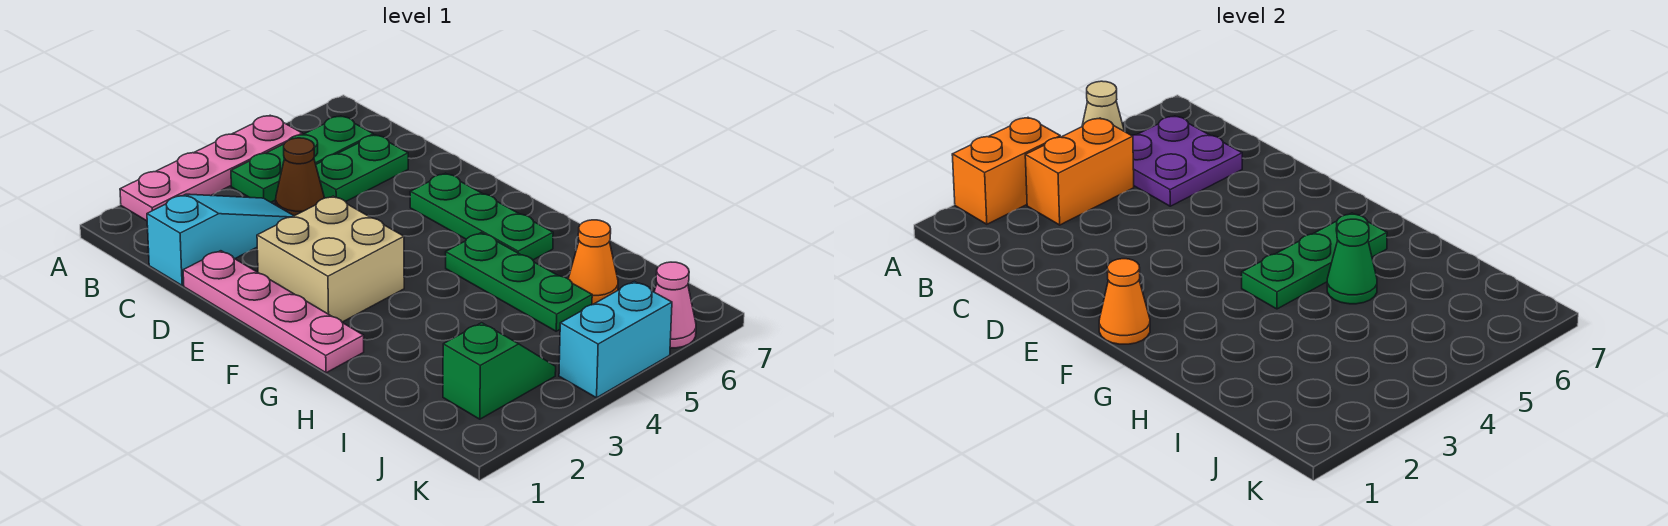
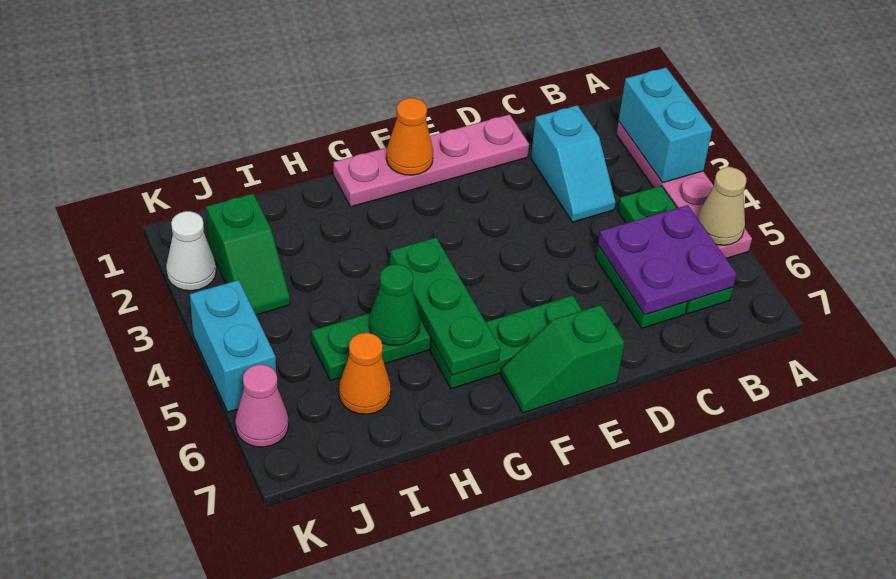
orange 1x2 brick [952,118,1060,224] -> cyan 1x2 brick [619,68,712,183]
orange 1x2 brick [1025,118,1134,225] -> none
cyan 1x3 slope [147,194,294,285] -> cyan 1x2 slope [531,105,616,222]
brown 1x1 cone [276,138,324,216] -> none
tan 2x2 brick [257,196,404,322] -> none
none -> green 1x2 slope [501,305,624,413]
none -> white 1x1 cone [166,211,216,291]

